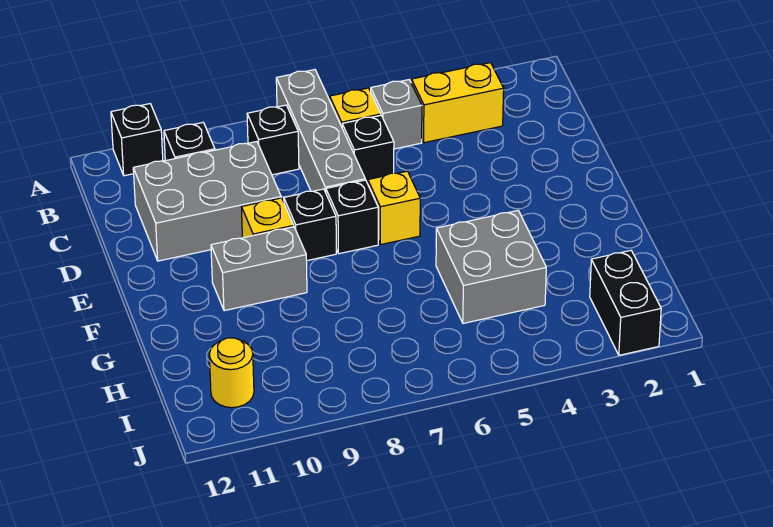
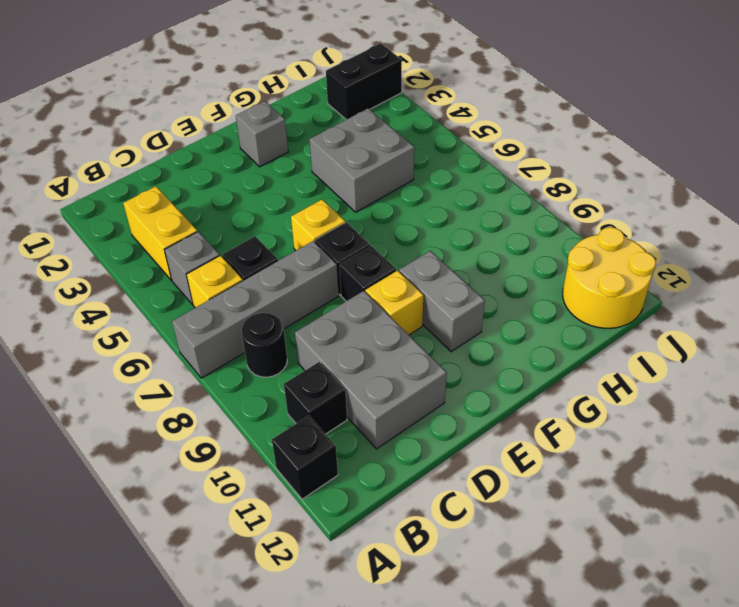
black 1x1 brick [247,105,299,175] -> black 1x1 round brick [241,313,287,377]
none -> grey 1x1 brick [236,101,288,167]
yellow 1x1 round brick [209,338,254,408] -> yellow 2x2 round brick [563,227,656,328]

